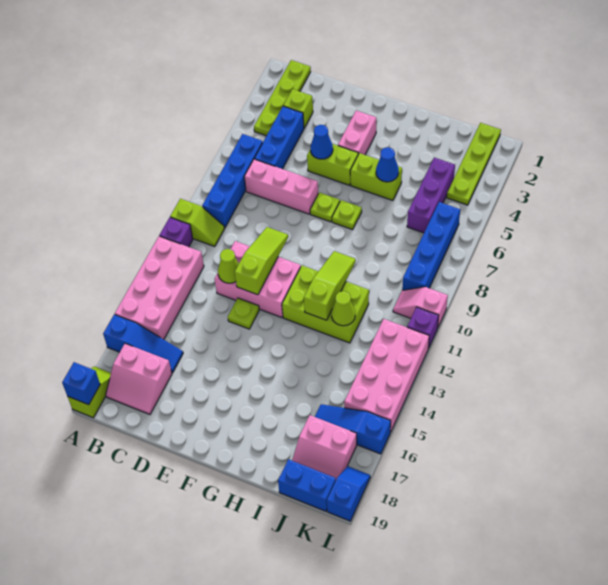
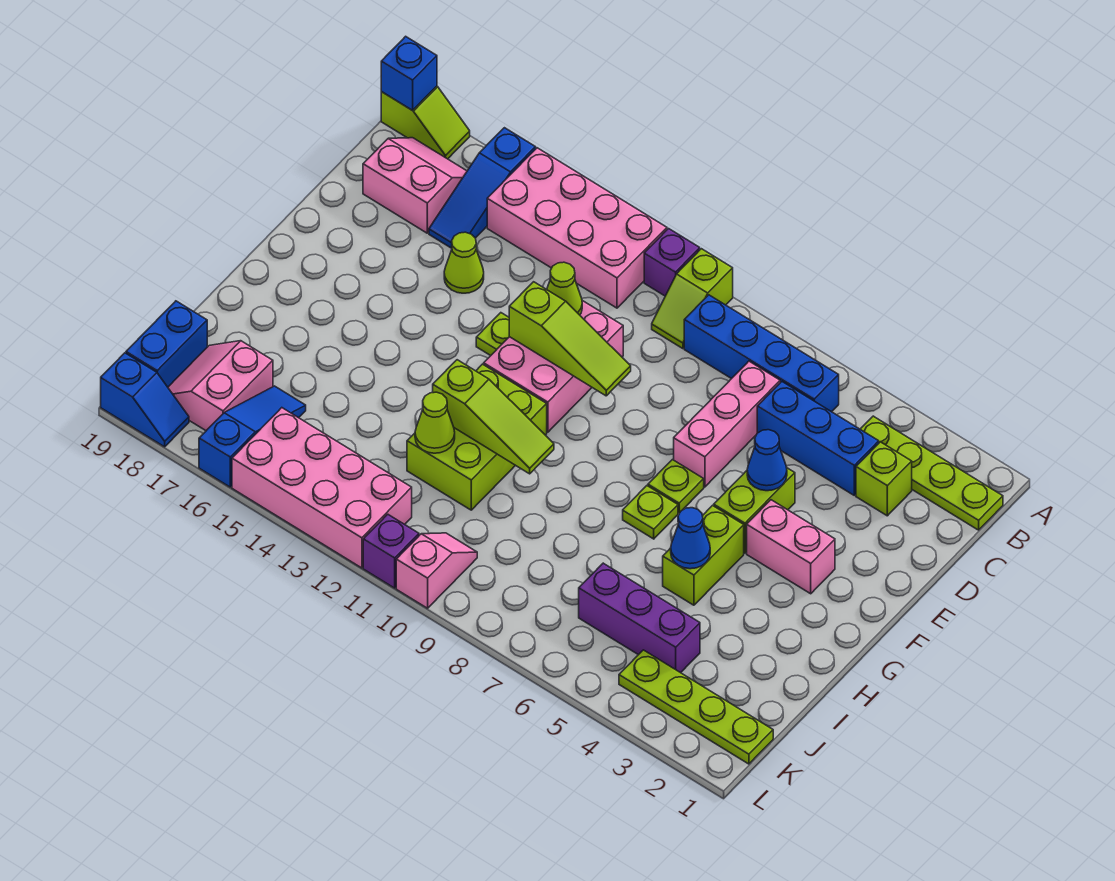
pink 2x2 slope [106,344,172,414] -> pink 2x2 slope turned to [363,138,467,233]
none -> lime 1x1 cone [444,232,484,293]
blue 1x4 brick [402,202,460,290] -> none

